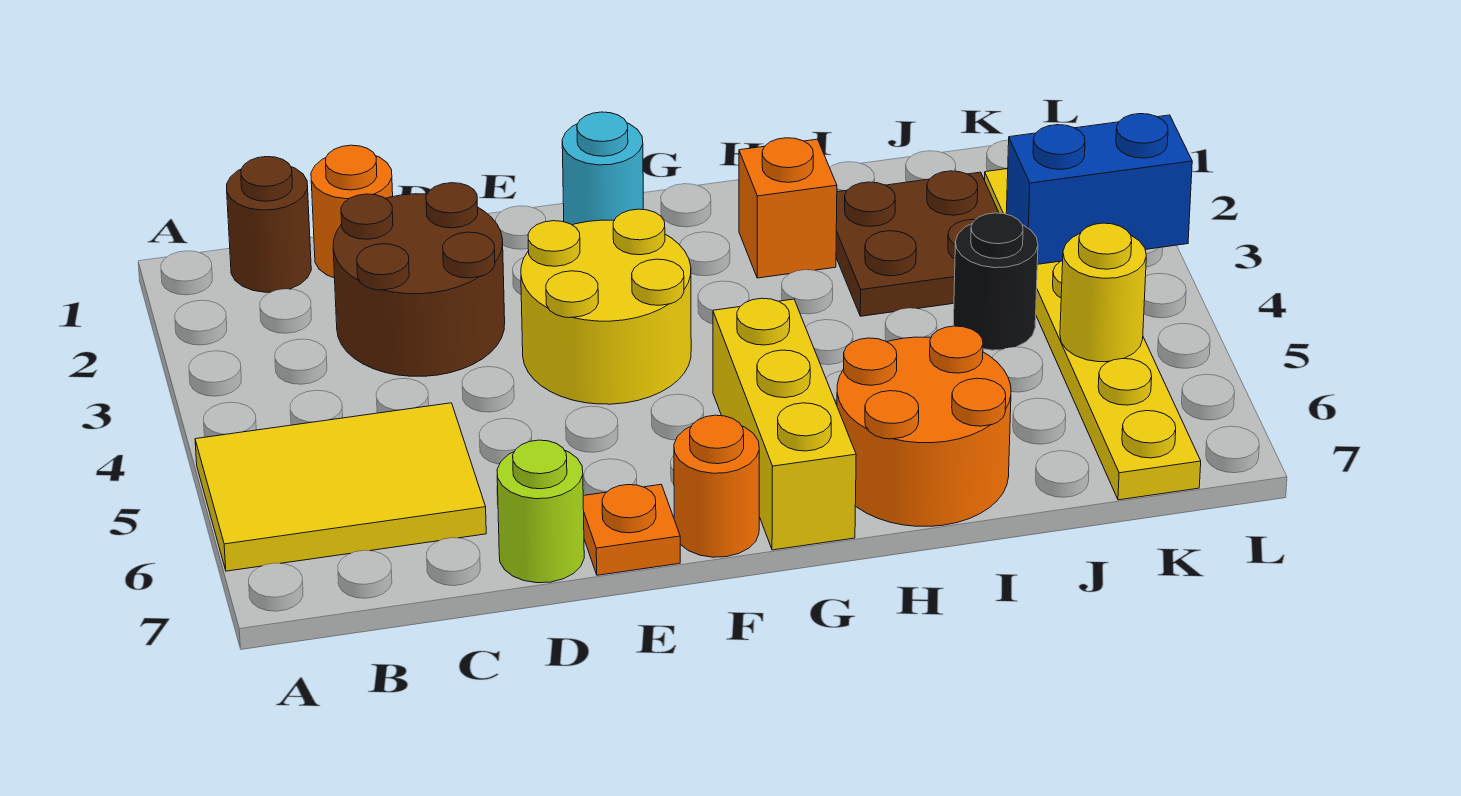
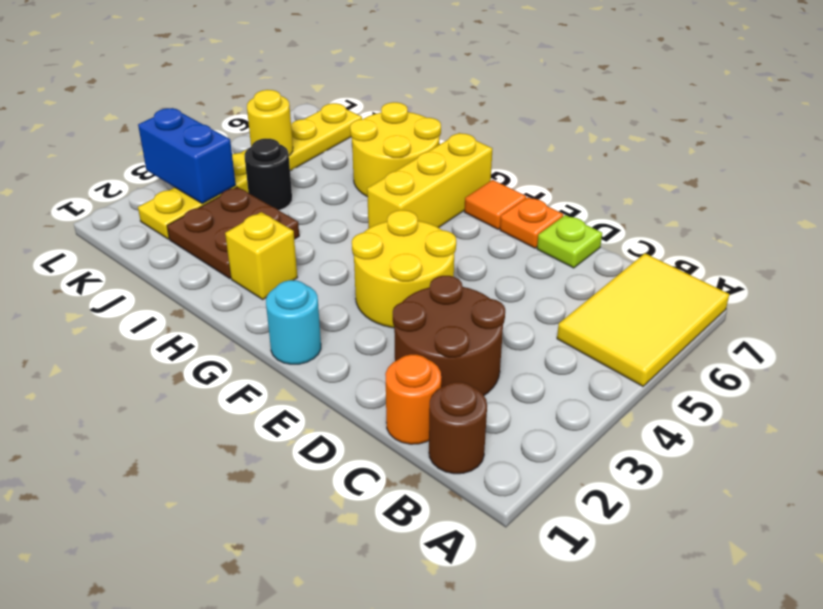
yellow 2x3 tile [195,403,486,571] -> yellow 2x3 tile turned to [557,253,729,386]
lime 1x1 round brick [497,440,584,583] -> lime 1x1 plate [537,215,602,268]
orange 1x1 round brick [674,415,759,557] -> orange 1x1 tile [464,180,526,229]
orange 1x1 brick [739,138,837,278] -> yellow 1x1 brick [225,212,297,299]
orange 2x2 round brick [837,326,1011,526] -> yellow 2x2 round brick [350,102,441,196]

